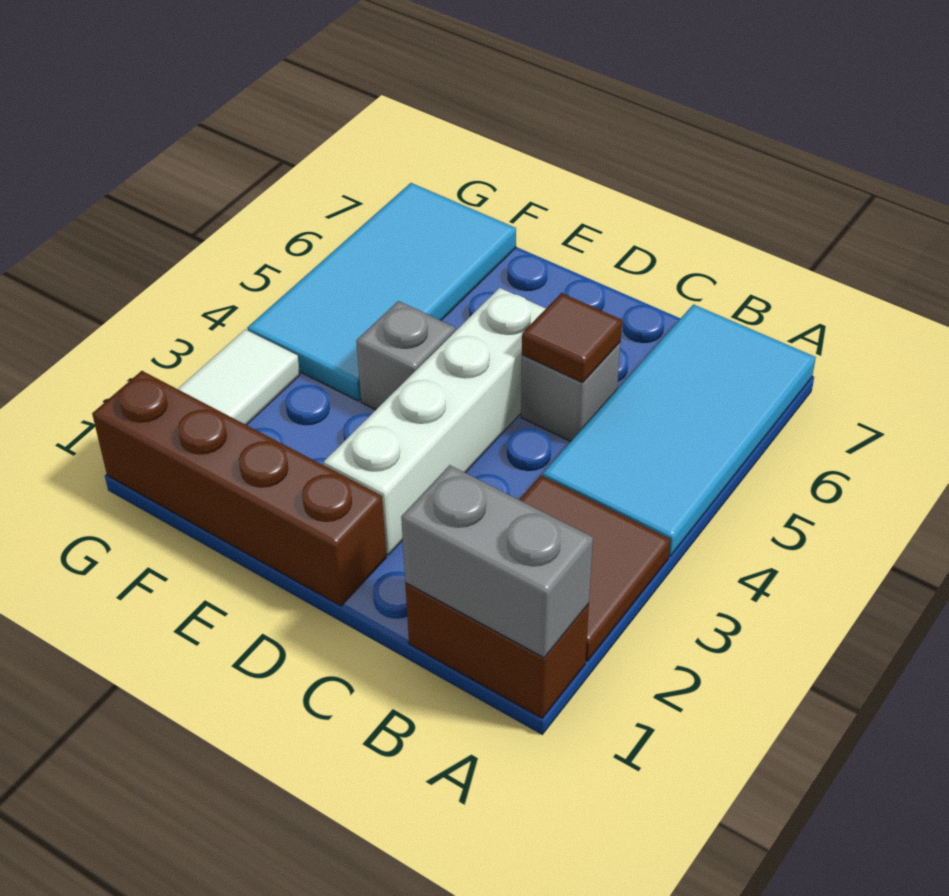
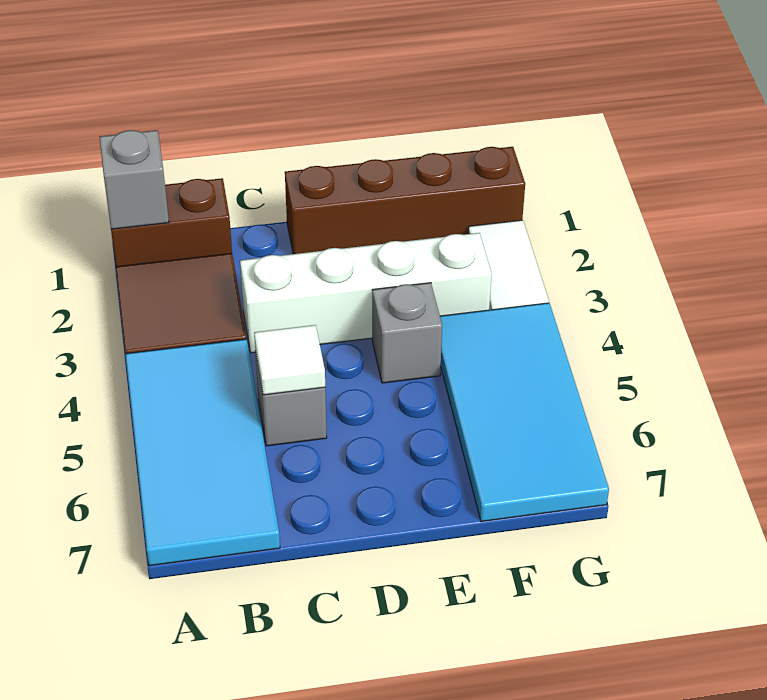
grey 1x2 brick [401,465,593,658] -> grey 1x1 brick [100,130,169,229]
brown 1x1 tile [522,293,622,383] -> white 1x1 tile [254,325,325,395]
white 1x4 brick [324,288,546,555] -> white 1x4 brick turned to [240,233,492,353]

